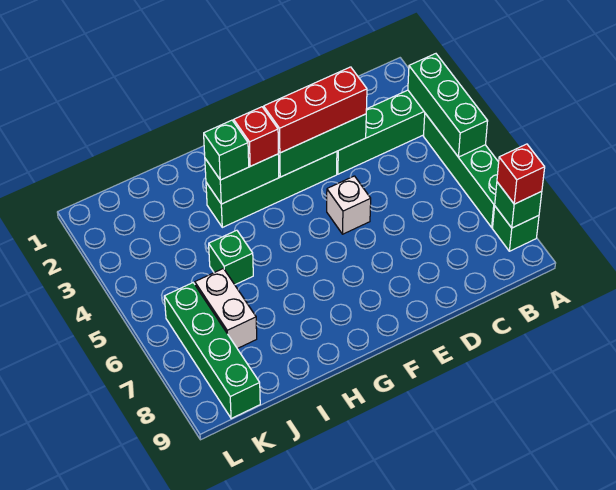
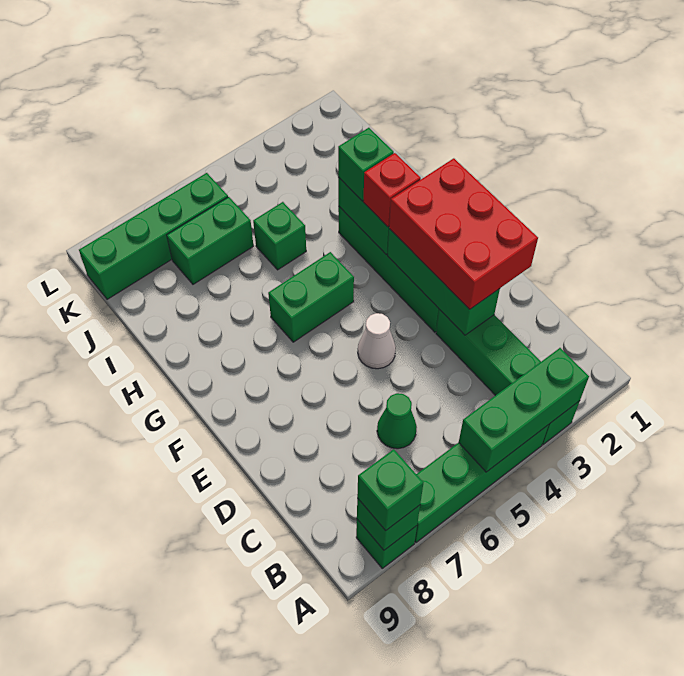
red 1x1 brick [497,144,545,204] -> green 1x1 brick [357,449,423,531]
none -> green 1x1 cone [377,393,417,449]
red 1x3 brick [264,67,367,153] -> red 2x3 brick [389,158,538,309]
white 1x1 brick [327,176,371,234] -> white 1x1 cone [358,313,396,369]
none -> green 1x2 brick [268,252,354,342]
white 1x2 brick [195,269,257,349] -> green 1x2 brick [167,197,253,284]

